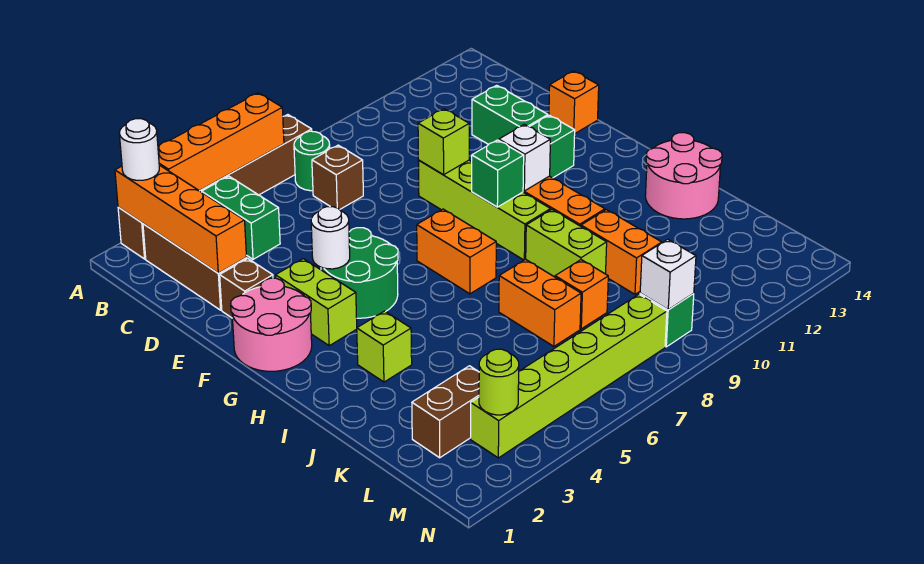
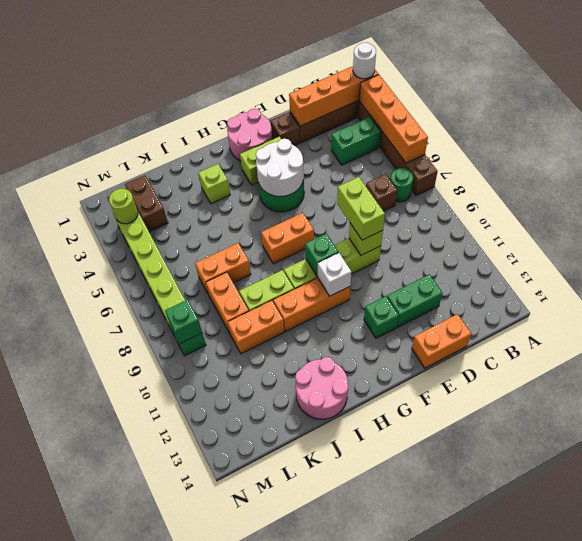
none -> lime 1x2 brick [337,177,385,240]
orange 1x1 brick [549,71,599,133] -> orange 1x2 brick [412,314,472,368]
white 1x1 round brick [311,207,350,269] -> white 2x2 round brick [256,139,304,196]
orange 1x1 brick [555,260,608,329] -> orange 1x2 brick [205,272,249,333]
white 1x1 brick [640,239,696,310] -> green 1x1 brick [165,300,202,343]

